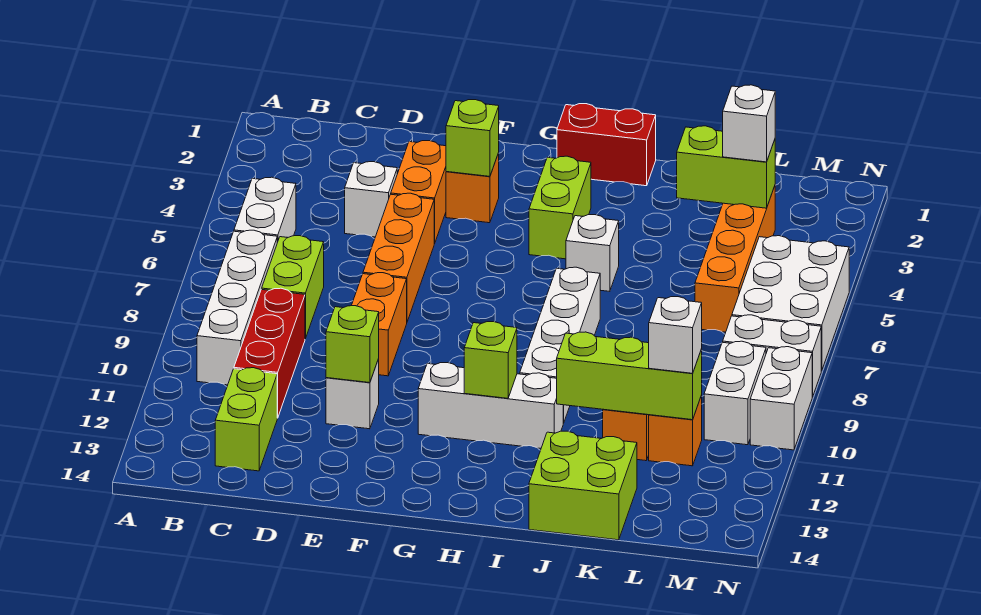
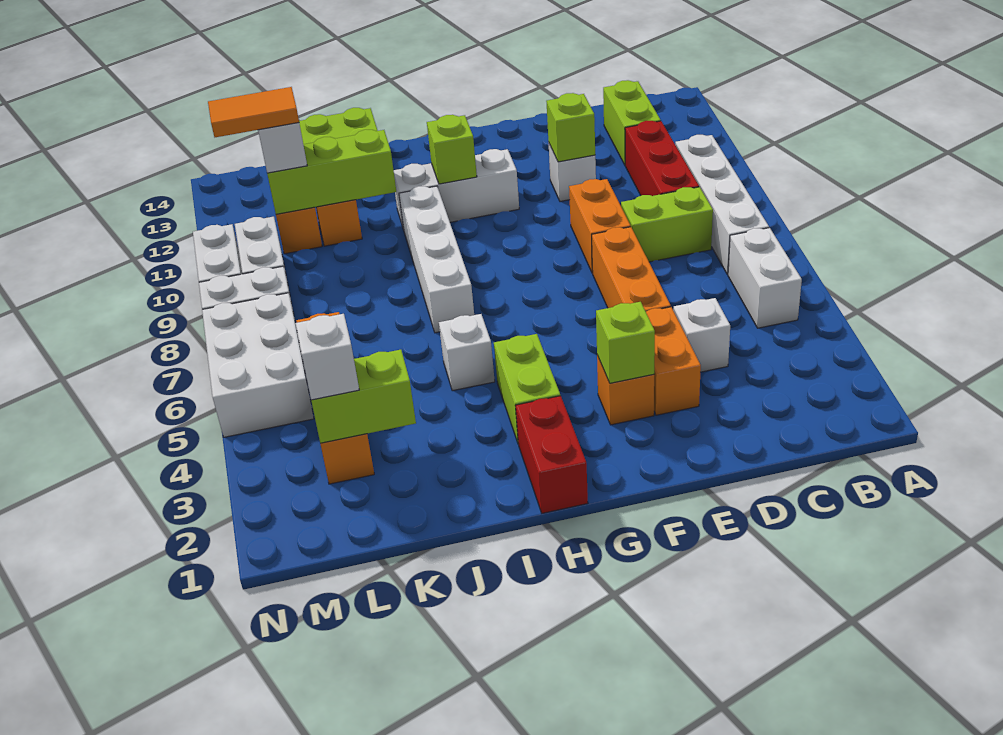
lime 1x2 brick [262,236,324,339] -> lime 1x2 brick turned to [621,187,713,262]
red 1x2 brick [557,104,656,186] -> red 1x2 brick turned to [515,396,588,513]
none -> orange 1x2 tile [208,87,299,137]

